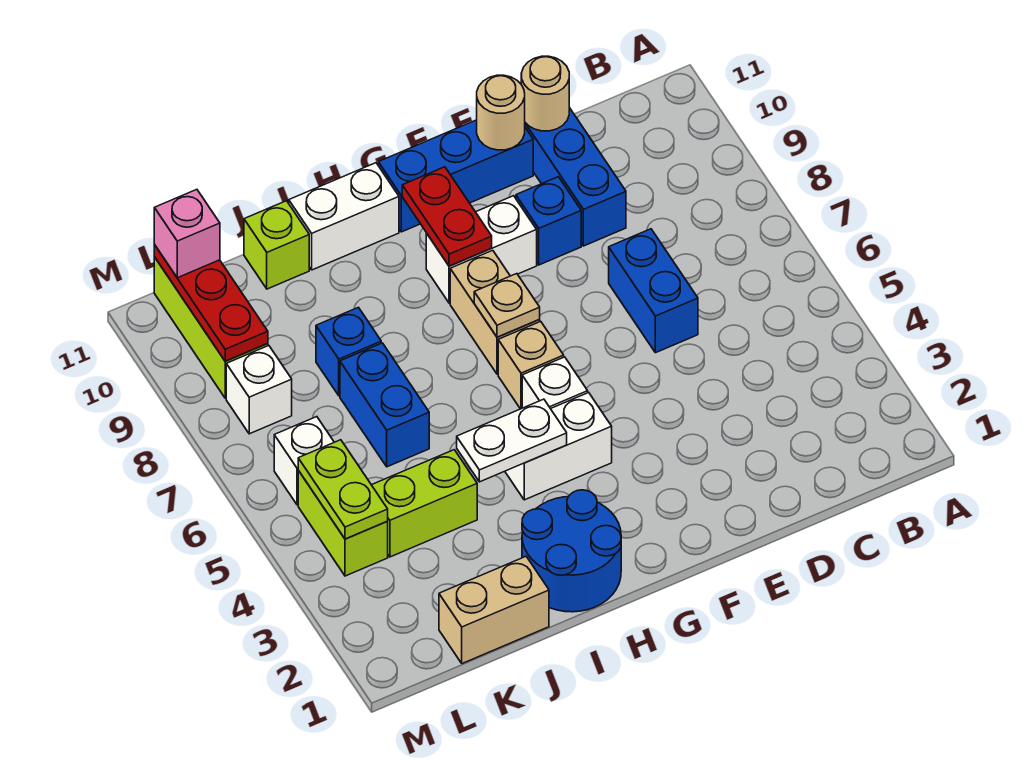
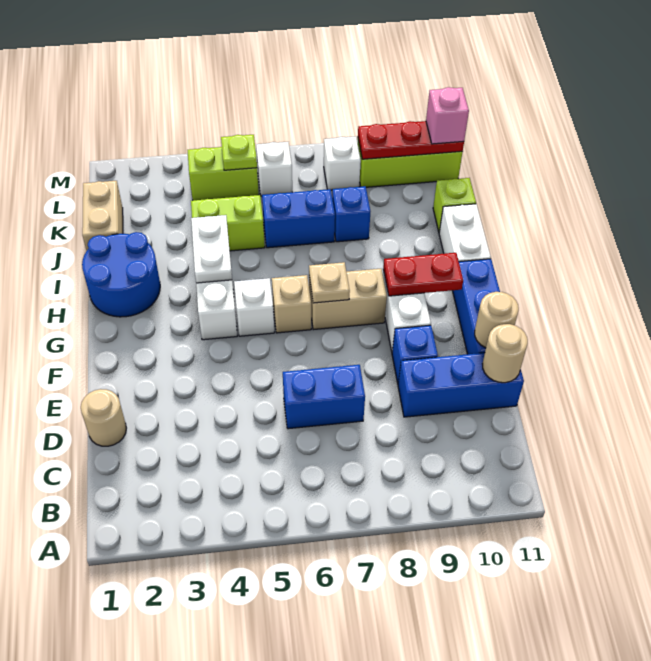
none -> tan 1x1 round brick [81,389,126,446]
lime 1x2 brick [372,450,477,557] -> lime 1x2 brick turned to [191,195,265,251]
lime 1x2 plate [298,440,388,539] -> lime 1x1 plate [221,135,257,170]

